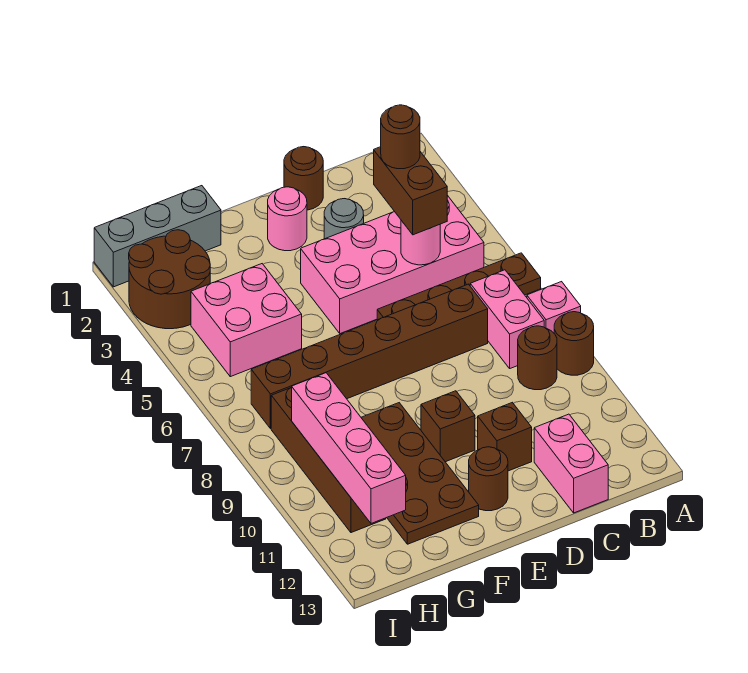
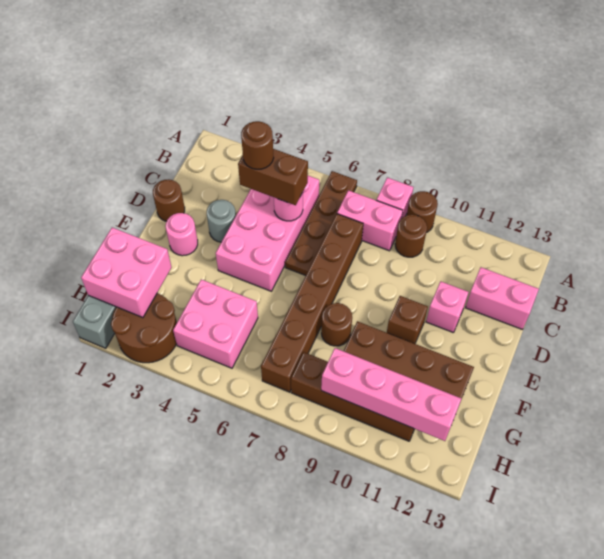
brown 1x1 brick [478,403,532,471] -> pink 1x1 brick [426,282,469,333]
brown 1x1 round brick [469,447,508,511] -> brown 1x1 round brick moved to [321,303,352,346]
none -> pink 2x2 brick [81,228,172,318]

